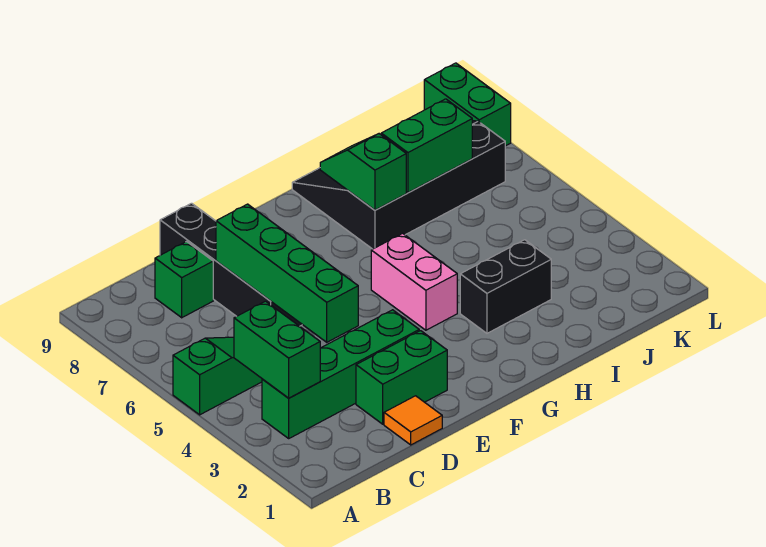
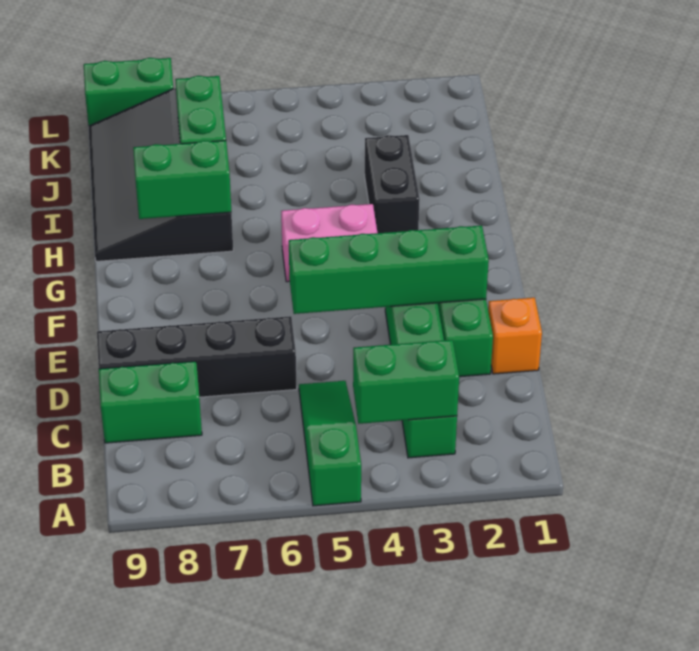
green 1x1 brick [155,242,213,318] -> green 1x2 brick [99,361,202,443]
orange 1x1 tile [384,396,442,445] -> orange 1x1 brick [488,298,542,374]
green 1x4 brick [216,204,358,342] -> green 1x4 brick moved to [289,226,489,314]
green 1x2 slope [320,134,406,210] -> green 1x2 brick [133,141,231,219]

